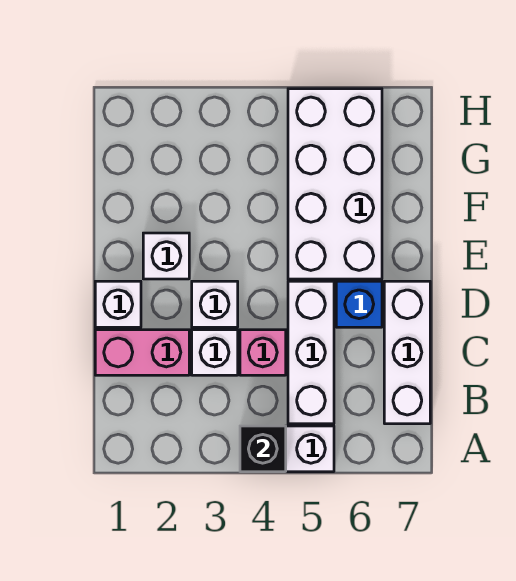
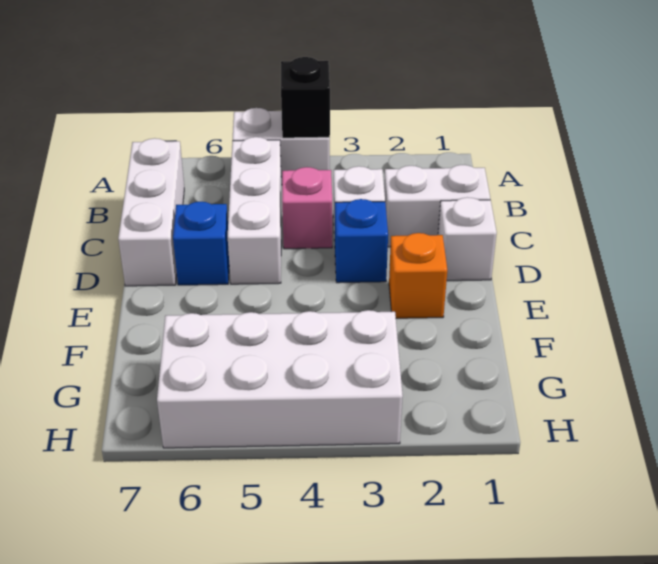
pink 1x2 brick [95,330,189,375] -> white 1x2 brick [384,165,490,247]
white 1x1 brick [192,281,238,327] -> blue 1x1 brick [335,199,388,283]
white 1x1 brick [143,233,189,279] -> orange 1x1 brick [389,233,447,318]
white 2x4 brick [288,89,382,279] -> white 2x4 brick turned to [157,310,403,448]

